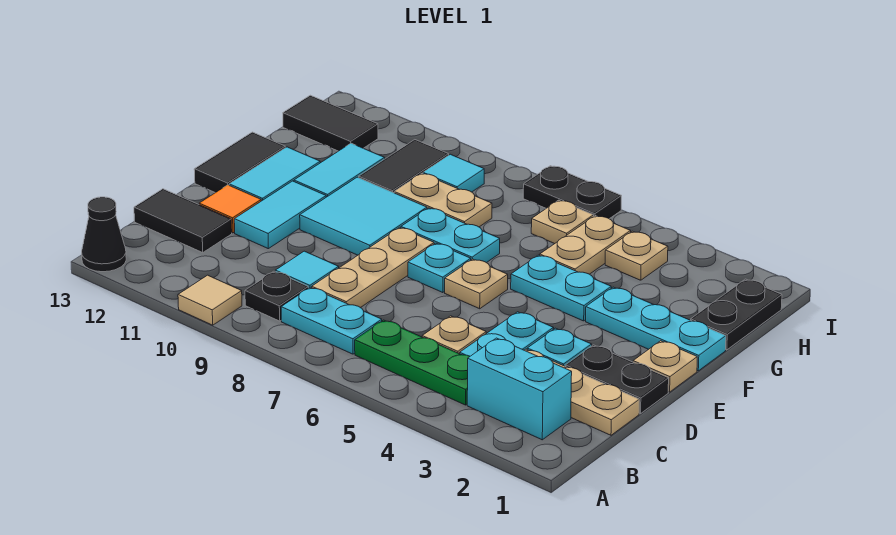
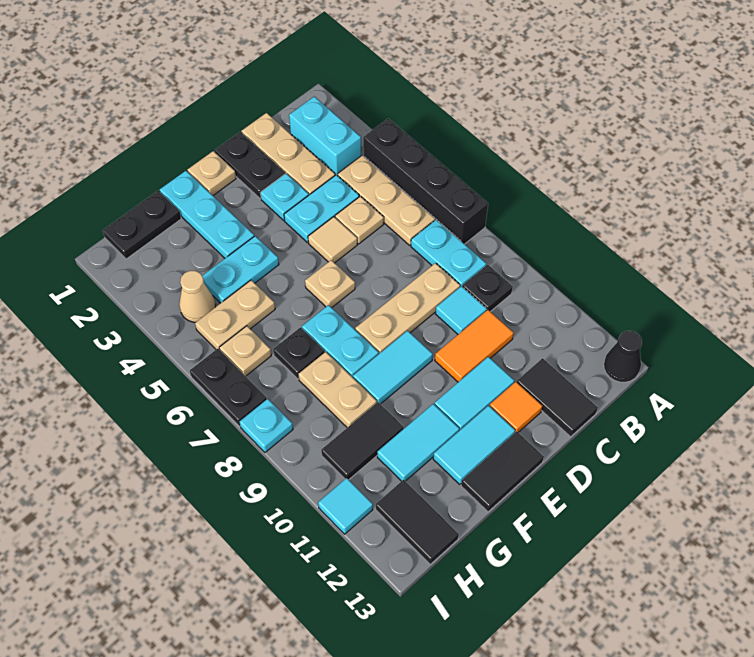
none -> black 1x4 brick [363,119,488,244]
tan 1x1 tile [178,275,242,325] -> tan 1x1 tile moved to [308,217,357,263]
green 1x3 plate [355,320,470,405] -> tan 1x3 plate [338,155,435,245]
none -> orange 1x2 tile [435,310,514,382]
cyan 1x1 plate [408,243,471,293] -> cyan 1x1 plate moved to [239,399,293,452]
cyan 2x2 tile [300,177,427,255] -> cyan 1x2 tile [353,331,433,404]
cyan 1x2 plate [511,255,611,321] -> cyan 1x2 plate turned to [202,236,279,303]
none -> black 1x1 plate [273,327,325,379]
tan 1x1 plate [605,231,668,280] -> tan 1x1 cone [179,271,216,322]
cyan 1x1 tile [423,154,484,192] -> cyan 1x1 tile moved to [318,478,373,534]

